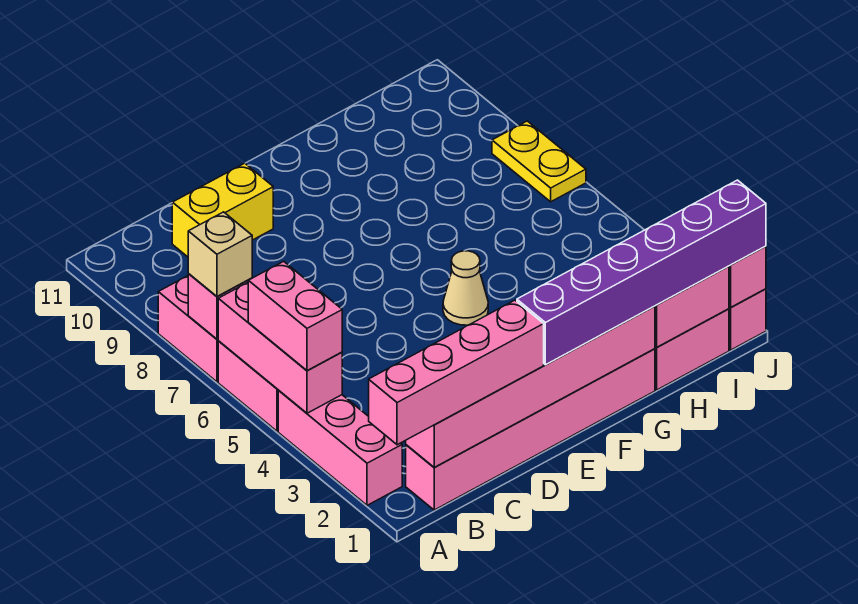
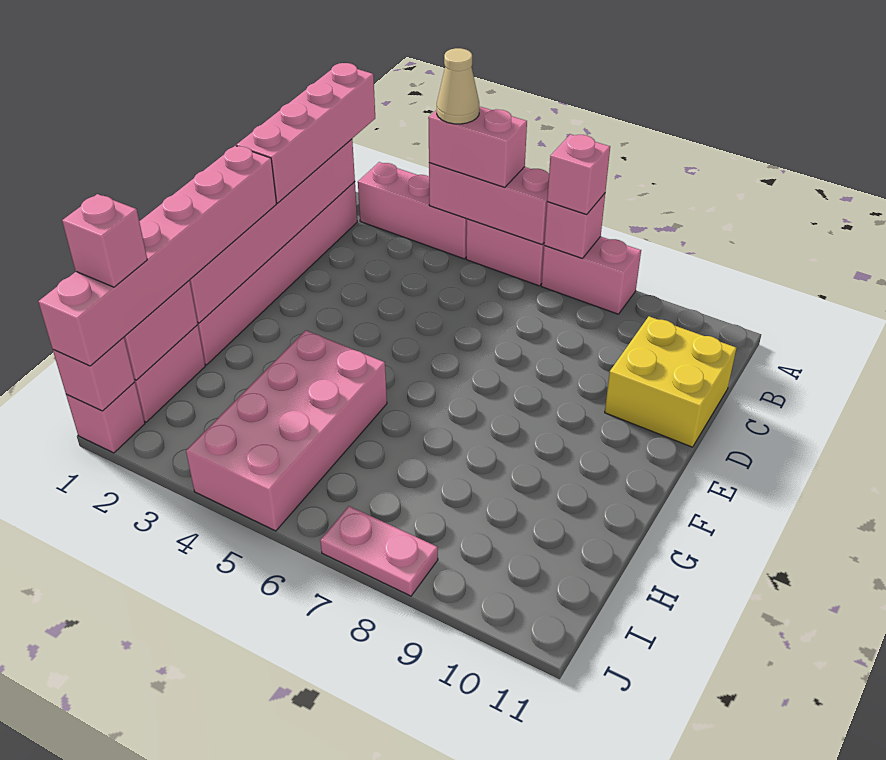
tan 1x1 brick [188,212,252,296] -> pink 1x1 brick [547,134,610,214]
yellow 1x2 brick [172,163,273,257] -> yellow 2x2 brick [605,316,736,447]
purple 1x6 brick [517,180,766,365] -> pink 1x6 brick [38,146,276,366]
tan 1x1 cone [443,251,488,325] -> tan 1x1 cone moved to [437,48,479,124]
none -> pink 2x4 brick [186,330,387,531]
none -> pink 1x1 brick [62,194,147,287]
yellow 1x2 plate [492,121,586,202] -> pink 1x2 plate [320,506,438,596]

